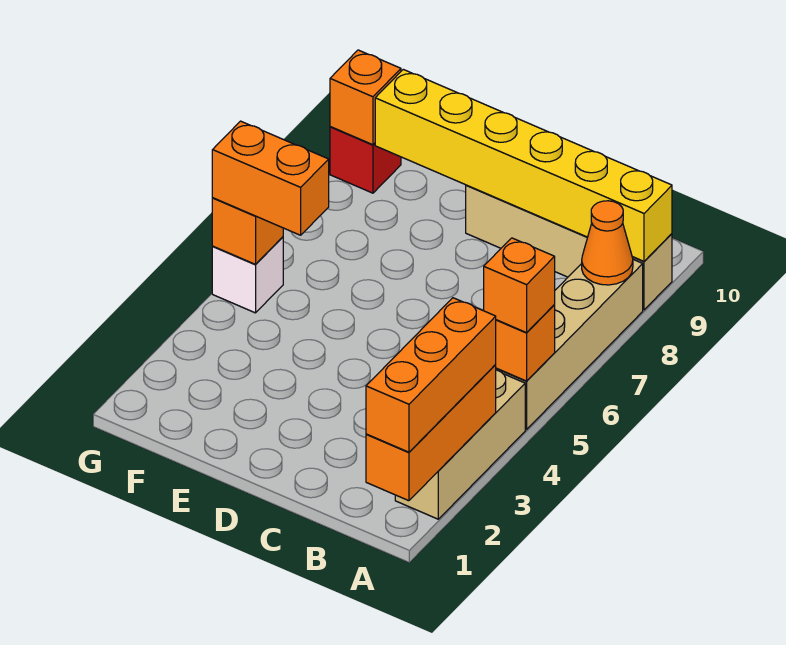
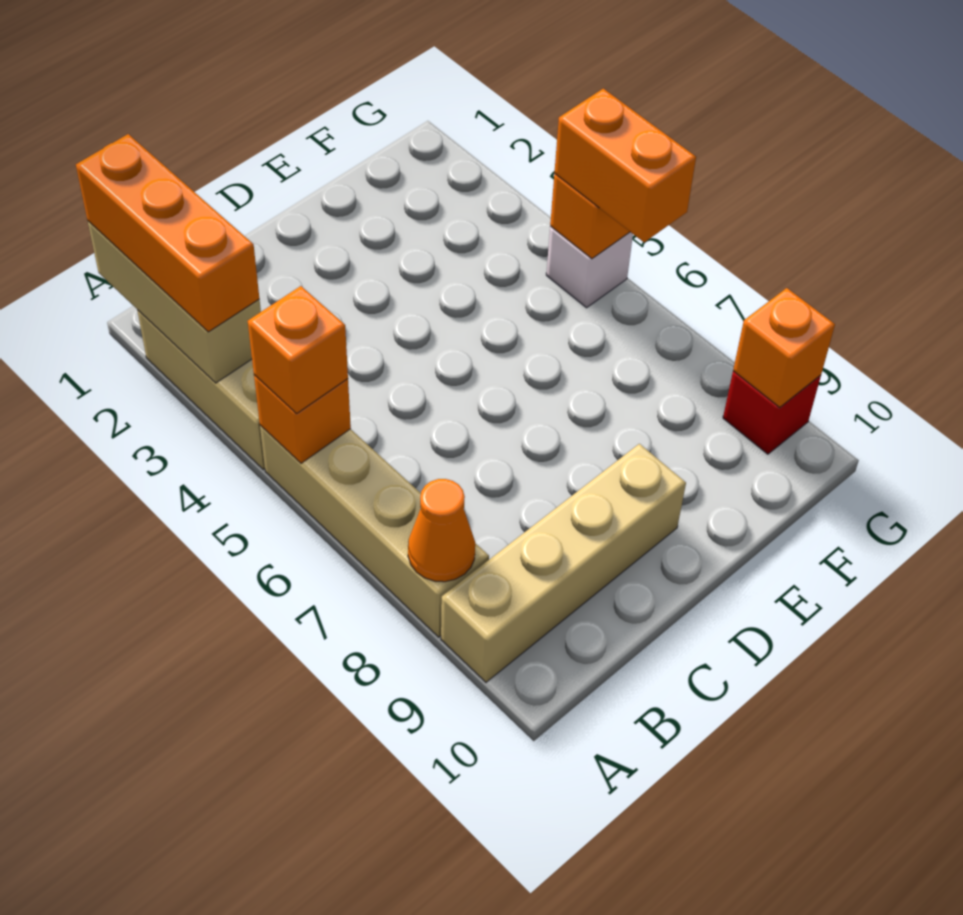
orange 1x3 brick [366,364,496,501] -> tan 1x3 brick [88,221,261,383]
yellow 1x6 brick [375,69,672,261] -> none
orange 1x2 brick [212,121,329,235] -> orange 1x2 brick turned to [554,89,696,242]

